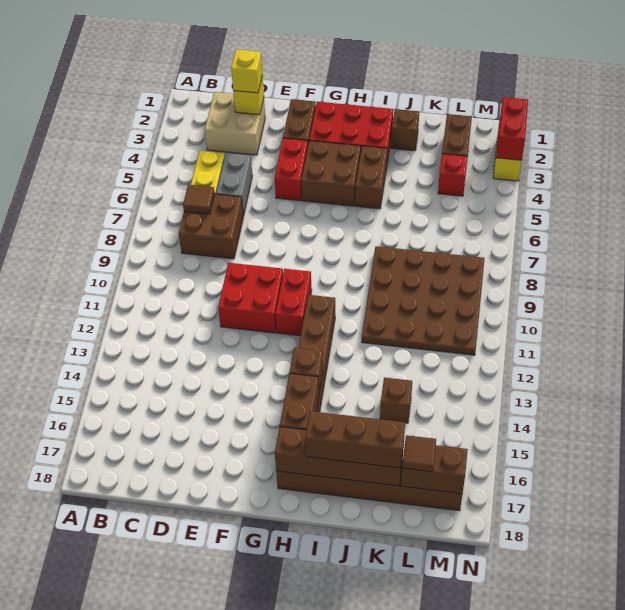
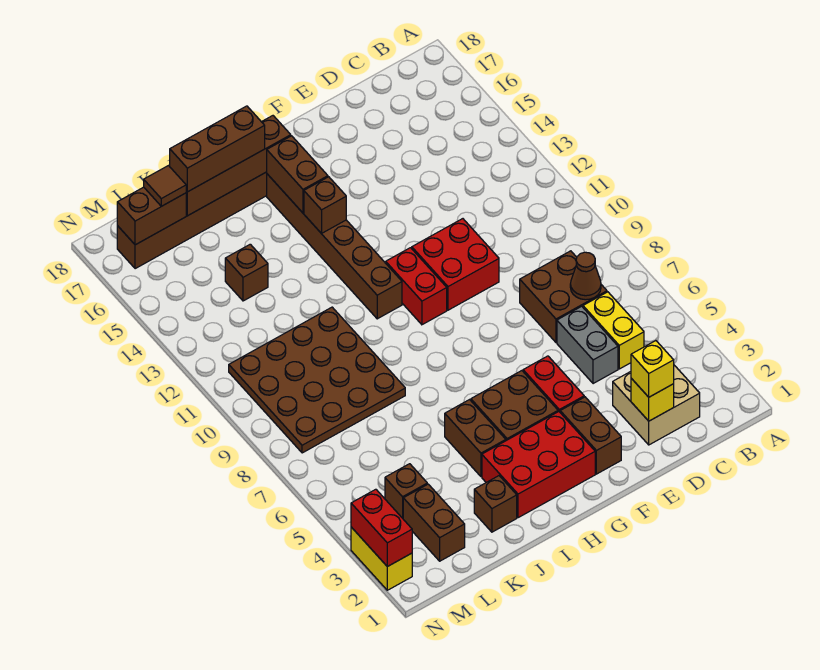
brown 1x1 tile [183,185,215,214] -> brown 1x1 cone [570,252,601,300]
red 1x1 brick [438,154,468,196] -> brown 1x1 brick [385,464,427,518]

